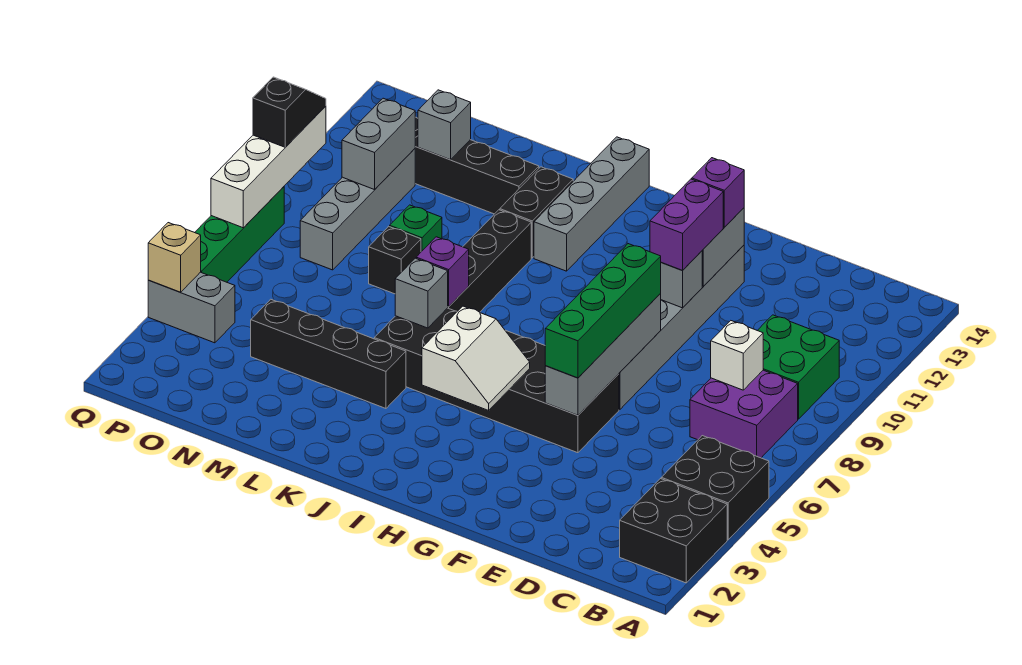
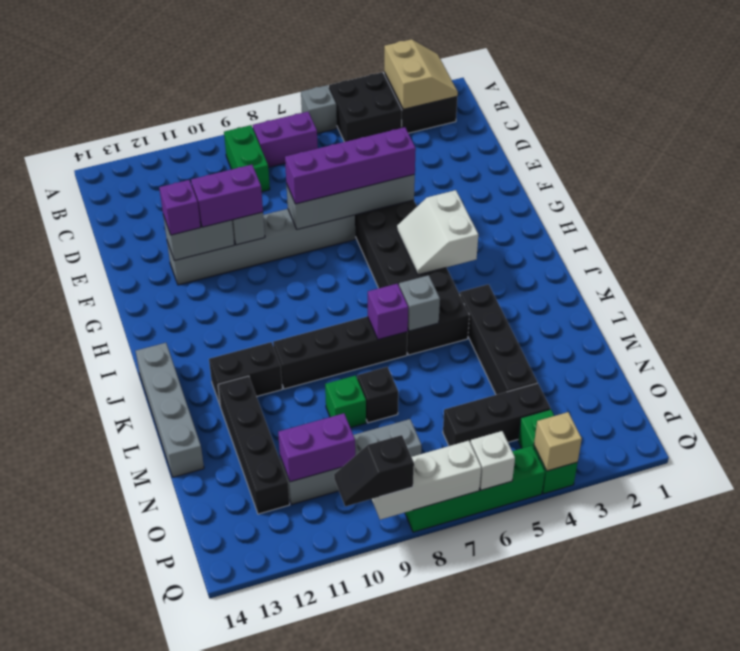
none -> tan 2x2 slope [384,39,458,109]
purple 2x2 brick [690,370,798,458] -> purple 1x2 brick [253,112,318,167]
green 2x2 brick [757,315,839,419] -> green 1x2 brick [224,125,270,192]
white 1x1 brick [711,321,763,390] -> white 1x1 brick moved to [470,431,515,490]
green 1x4 brick [545,244,661,378] -> purple 1x4 brick [285,127,416,204]
white 2x2 slope [422,306,530,410] -> white 2x2 slope turned to [397,190,478,275]
grey 1x4 brick [534,137,649,271] -> grey 1x4 brick turned to [136,343,204,477]
grey 1x1 brick [418,90,471,160] -> grey 1x1 brick moved to [301,85,337,133]
none -> black 1x3 brick [443,383,550,446]
grey 1x2 brick [342,98,415,190] -> purple 1x2 brick [278,413,355,482]
grey 1x2 brick [148,272,235,343] -> green 1x2 brick [518,409,578,494]
white 1x4 brick [211,106,326,228] -> white 1x3 brick [372,441,481,520]

